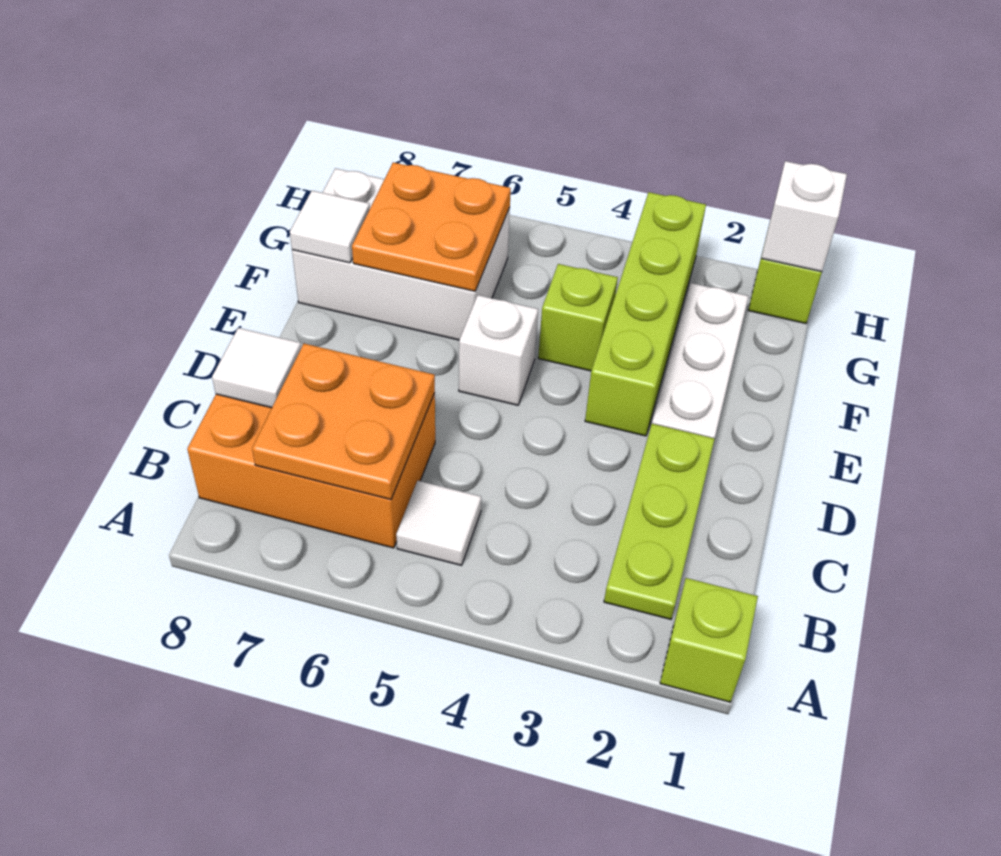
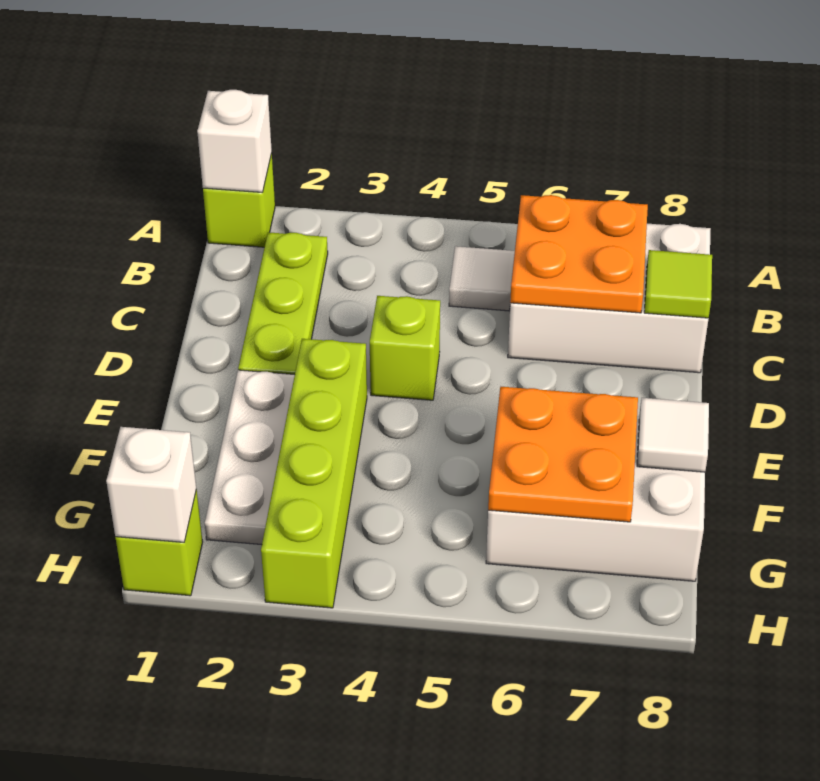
orange 2x3 brick [187,393,435,548] -> white 2x3 brick [508,224,711,373]
white 1x1 tile [212,328,301,408] -> lime 1x1 tile [644,250,712,318]
white 1x1 brick [459,295,538,405] -> white 1x1 brick moved to [197,90,272,193]
lime 1x1 brick [538,264,618,371] -> lime 1x1 brick moved to [370,296,440,400]

